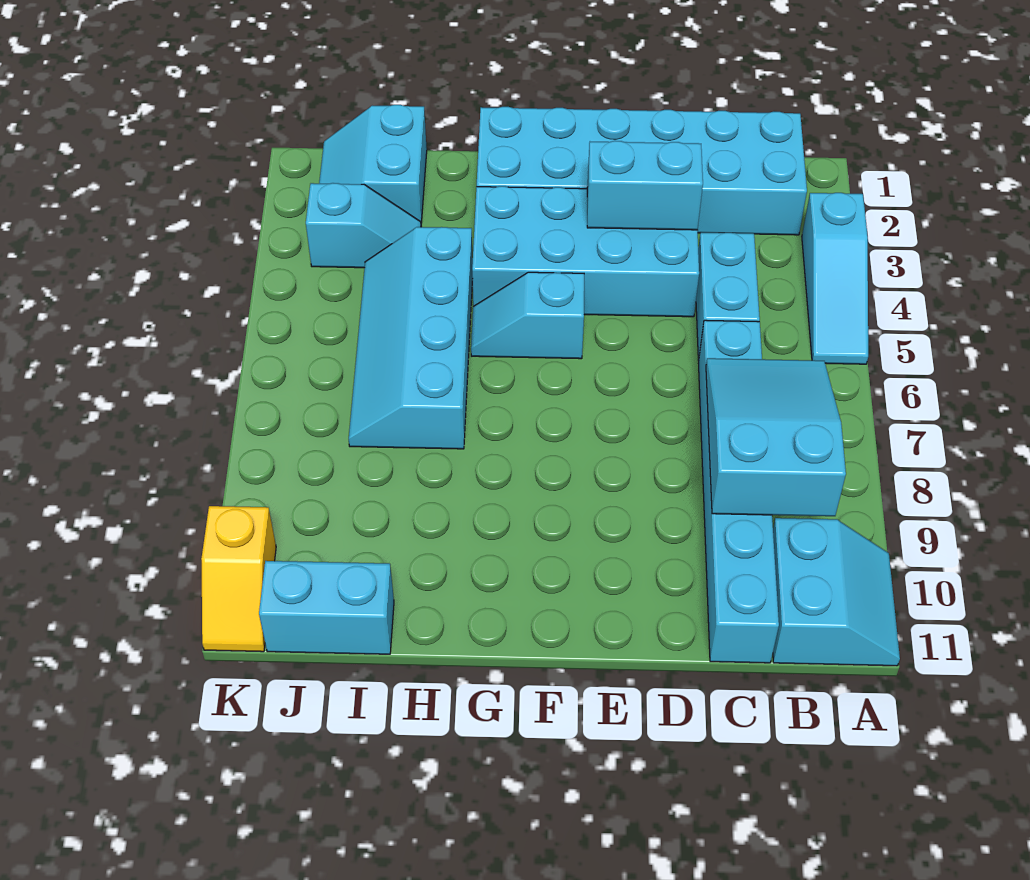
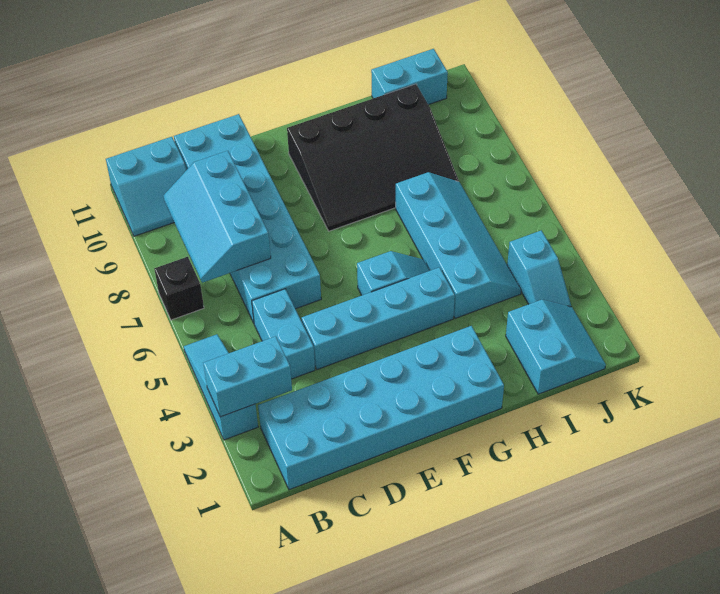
none -> black 1x1 brick [154,257,204,320]
cyan 2x2 slope [773,518,900,666] -> cyan 2x2 slope turned to [106,137,187,236]
cyan 2x3 slope [706,358,846,516] -> cyan 2x3 slope turned to [163,151,271,283]
cyan 1x6 brick [698,320,779,663] -> cyan 2x6 brick [174,114,321,323]
cyan 2x4 brick [472,186,699,317] -> cyan 1x4 brick [301,267,455,369]
cyan 1x2 brick [587,141,703,230] -> cyan 1x2 brick moved to [203,336,292,417]
none -> black 3x4 slope [287,84,459,231]
cyan 1x2 slope [306,183,421,268] -> cyan 1x2 slope turned to [507,230,571,307]
yellow 1x2 slope [201,506,276,652] -> none

